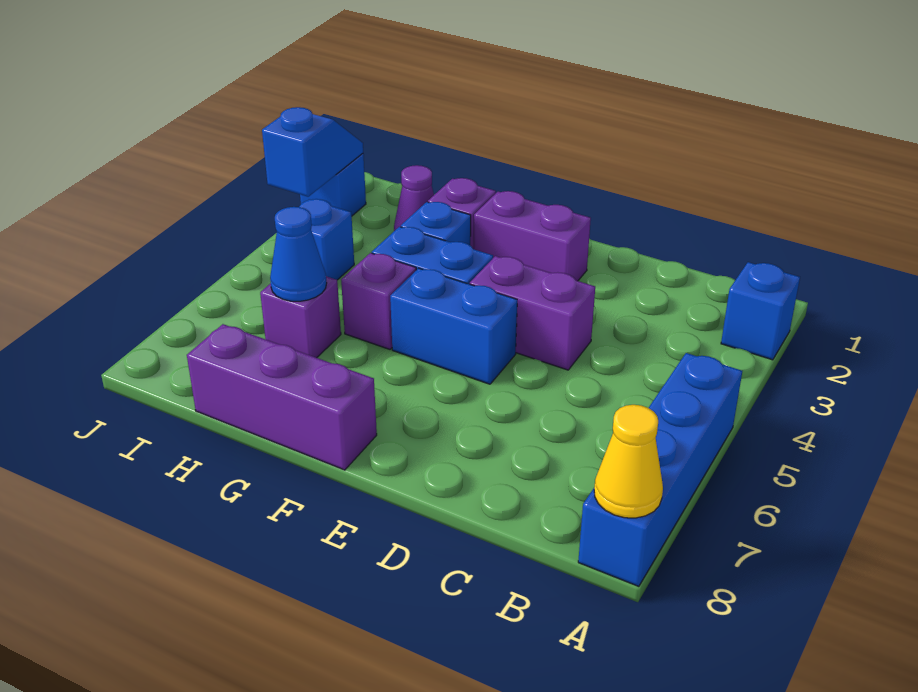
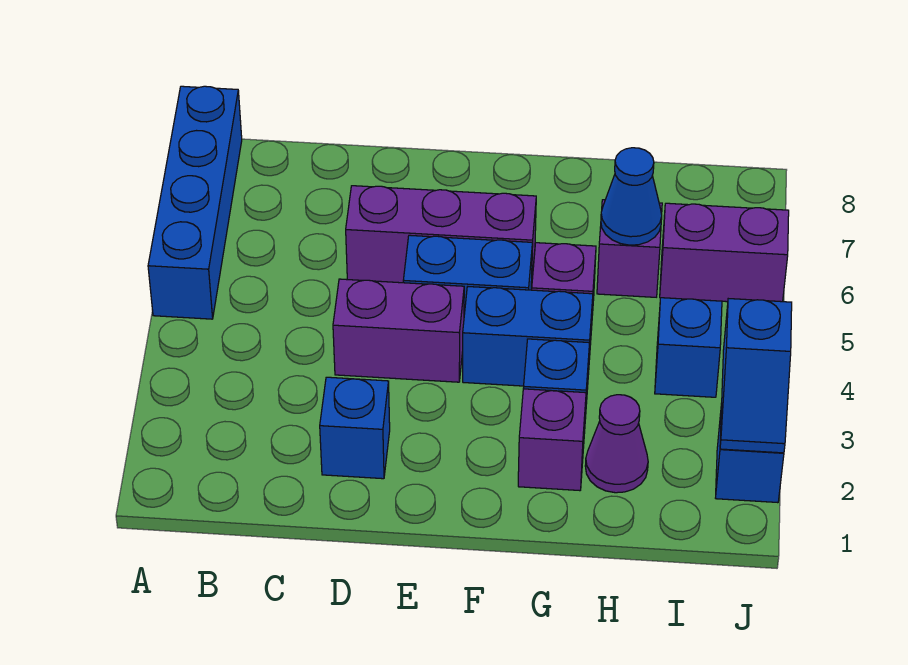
blue 1x1 brick [721,262,800,360] -> blue 1x1 brick moved to [320,377,390,479]
yellow 1x1 cone [594,405,663,518] -> none
purple 1x2 brick [474,191,591,281] -> purple 1x2 brick moved to [660,203,789,302]
purple 1x3 brick [187,324,377,470] -> purple 1x3 brick moved to [346,186,536,289]

